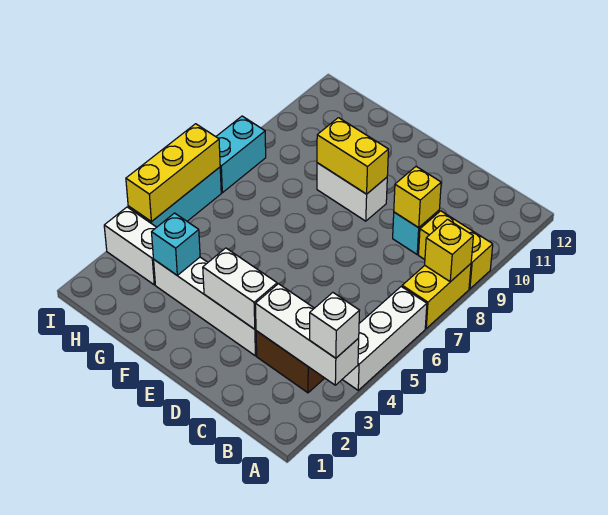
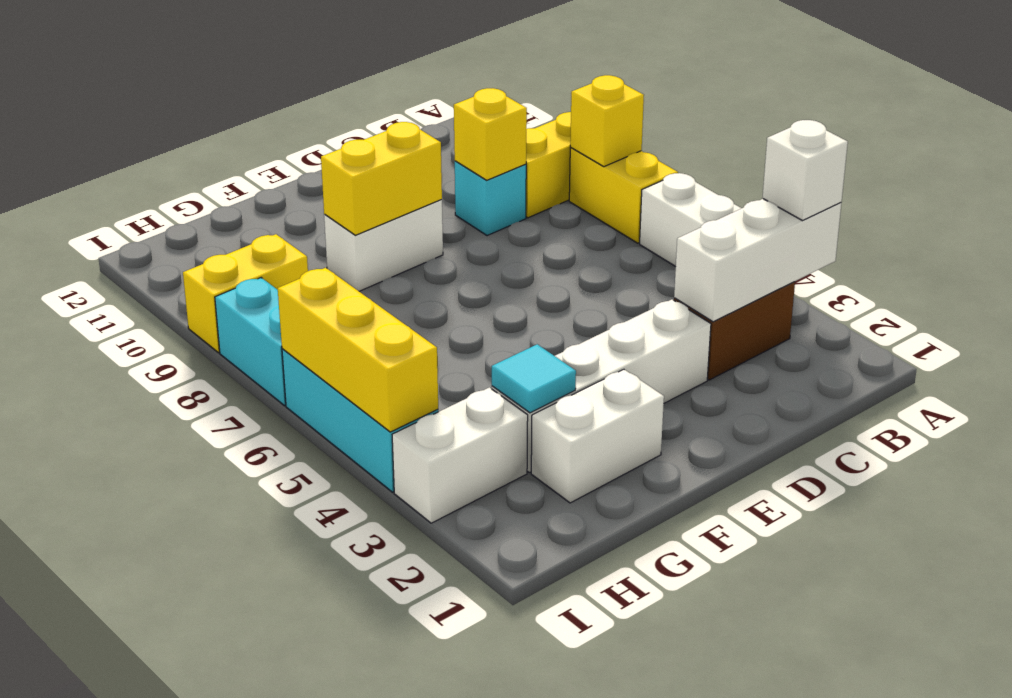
white 1x2 brick [203,248,277,329] -> white 1x2 brick moved to [531,369,664,503]
cyan 1x1 brick [152,213,200,275] -> cyan 1x1 tile [492,344,576,413]
none -> yellow 1x2 brick [183,234,308,353]

